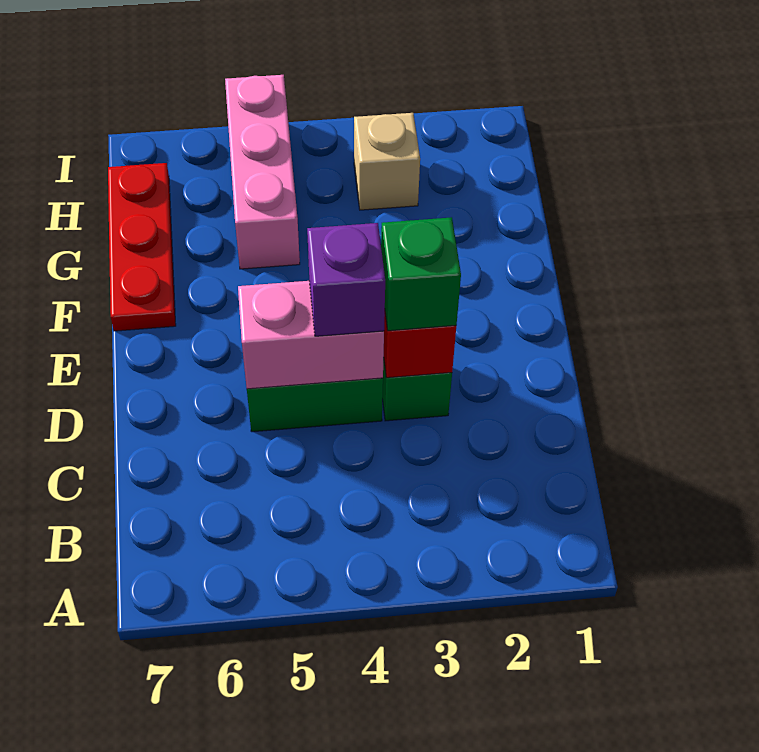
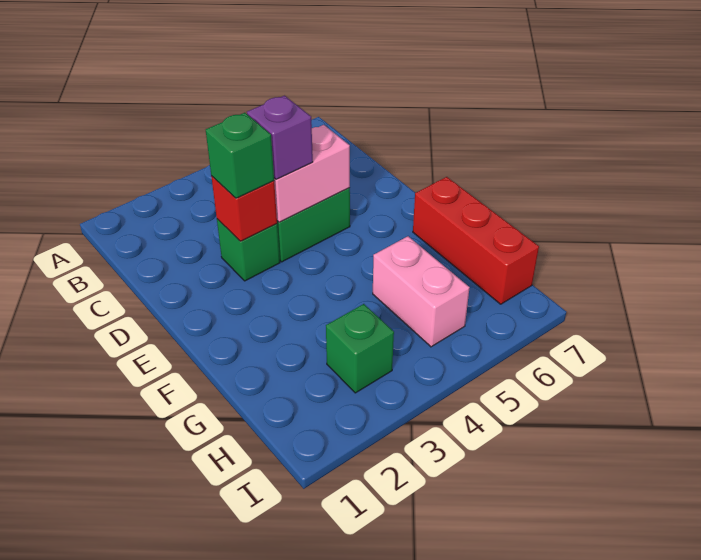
red 1x3 plate [108,163,176,331] -> red 1x3 brick [413,177,539,304]
pink 1x3 brick [225,75,300,269] -> pink 1x2 brick [373,236,470,347]
tan 1x1 brick [354,113,420,210] -> green 1x1 brick [326,304,394,393]

